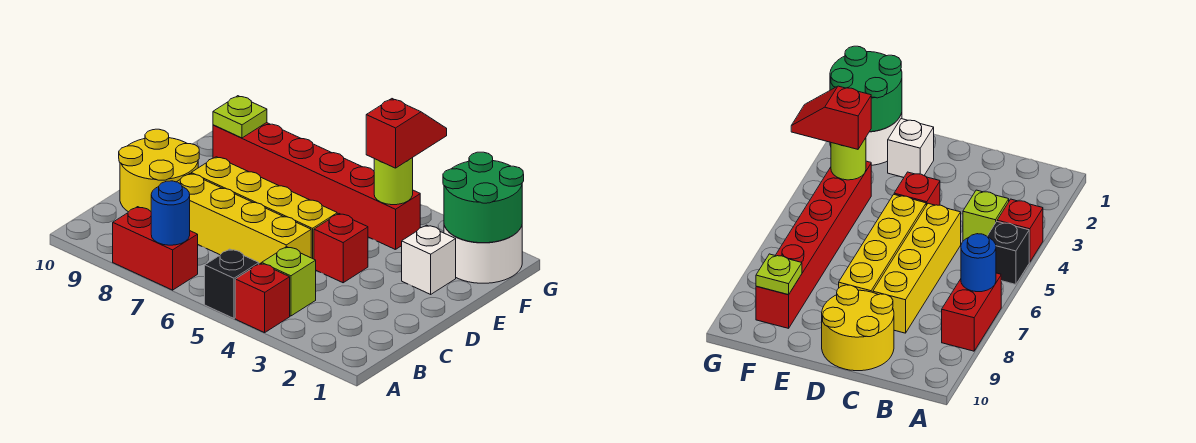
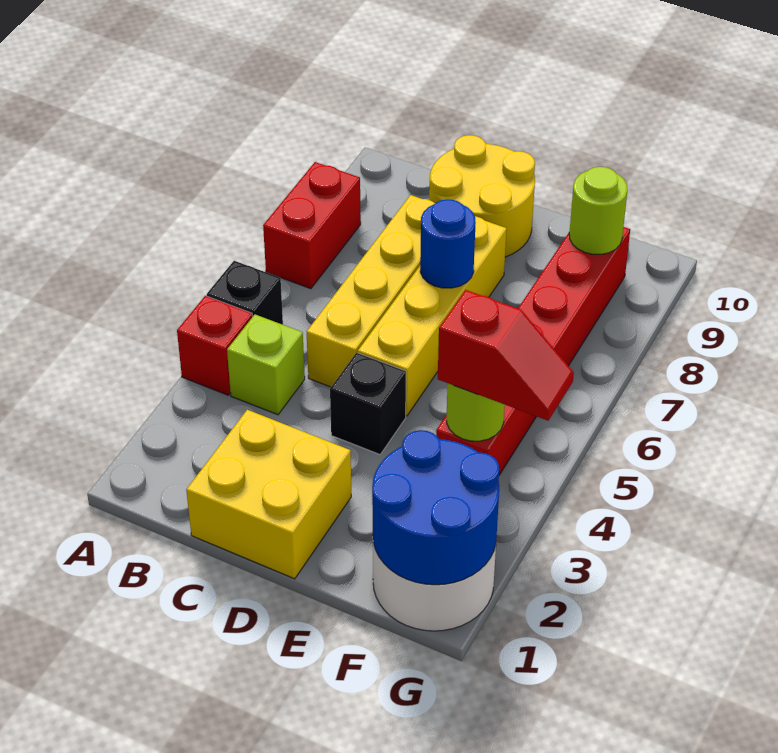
blue 1x1 round brick [151,181,190,245] -> blue 1x1 round brick moved to [420,199,476,288]
none -> yellow 2x2 brick [186,410,351,579]
red 1x1 brick [314,214,368,283] -> black 1x1 brick [330,353,406,454]
white 1x1 brick [402,225,456,294] -> none
green 2x2 round brick [443,152,524,243] -> blue 2x2 round brick [372,430,499,585]
lime 1x1 plate [213,96,267,138] -> lime 1x1 round brick [569,167,628,254]

